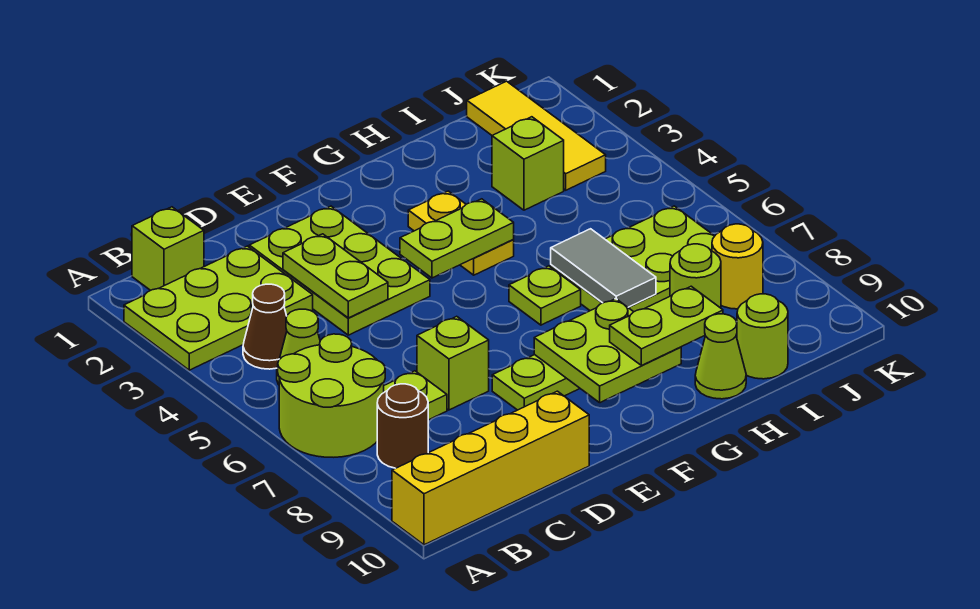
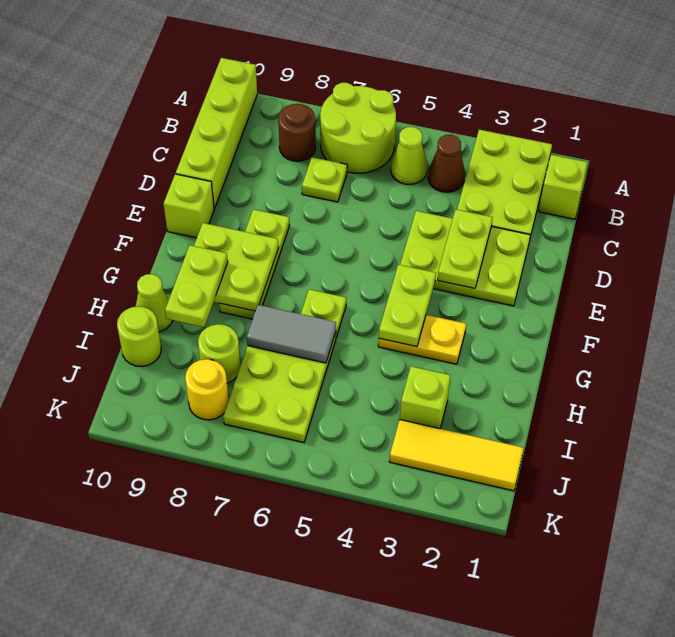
yellow 1x4 brick [392,391,589,545] -> lime 1x4 brick [176,58,257,208]
lime 1x2 plate [283,234,388,318] -> lime 1x2 plate turned to [438,210,493,288]
lime 1x1 brick [417,316,489,410] -> lime 1x1 brick moved to [164,174,214,238]

